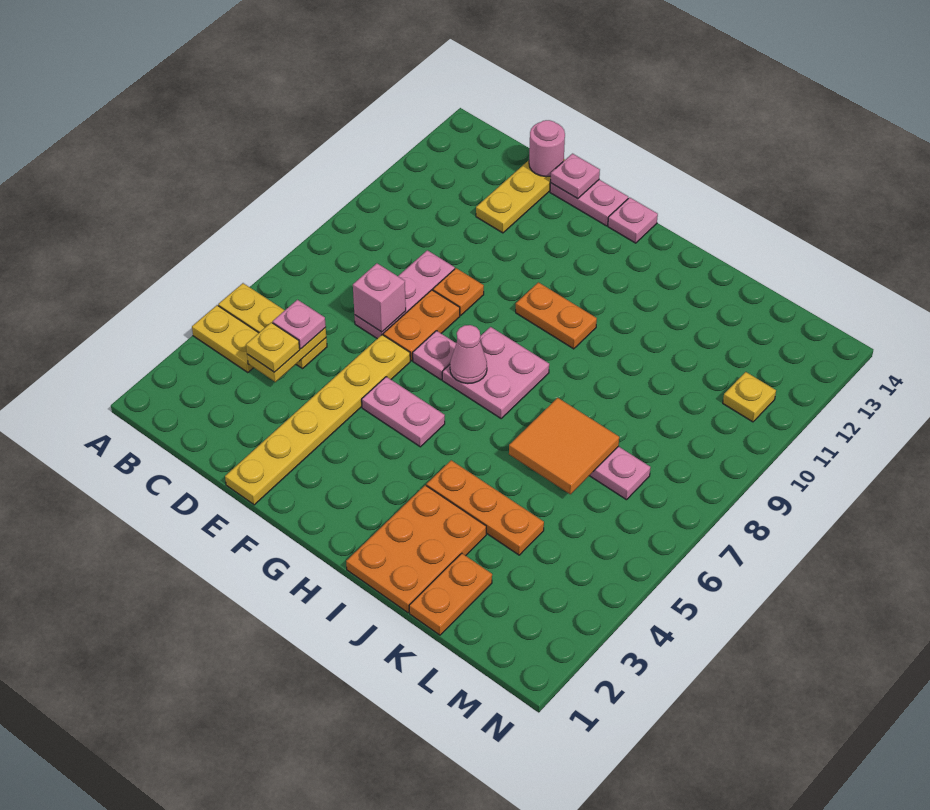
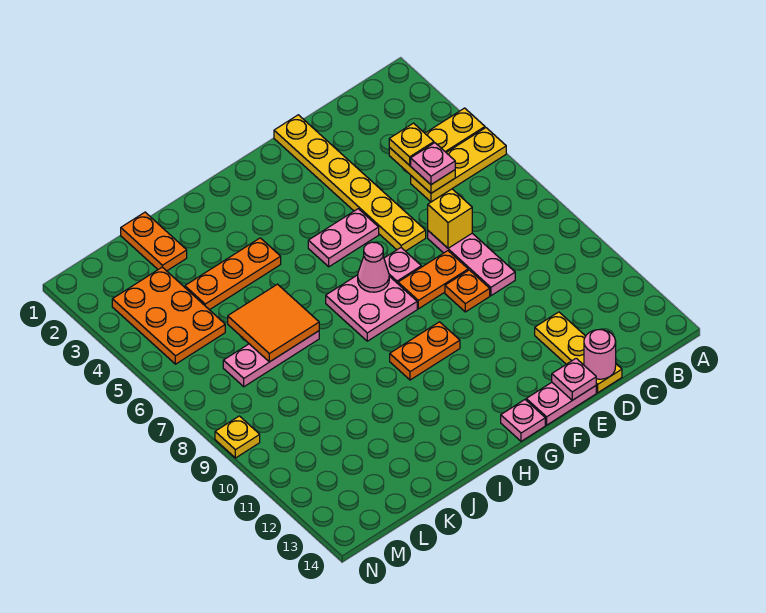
pink 1x1 brick [353,263,406,332] -> yellow 1x1 brick [428,189,472,248]
orange 1x2 plate [383,290,460,361] -> orange 1x2 plate turned to [398,251,468,309]
orange 2x3 plate [346,485,486,613] -> orange 2x3 plate moved to [112,267,225,364]
yellow 1x1 plate [723,372,776,422] -> yellow 1x1 plate moved to [215,416,260,458]

